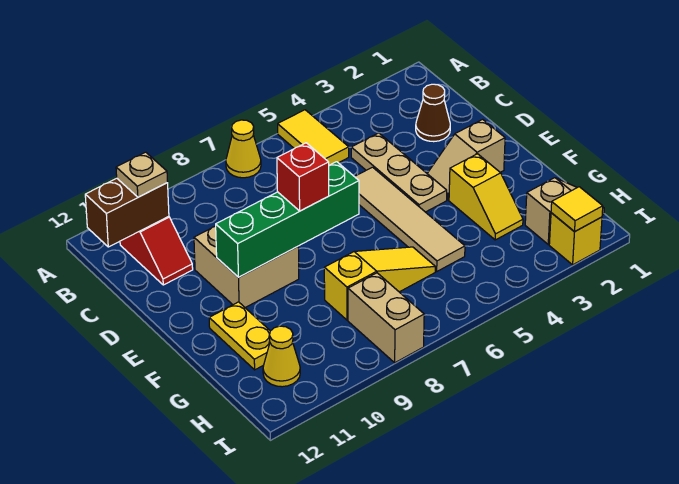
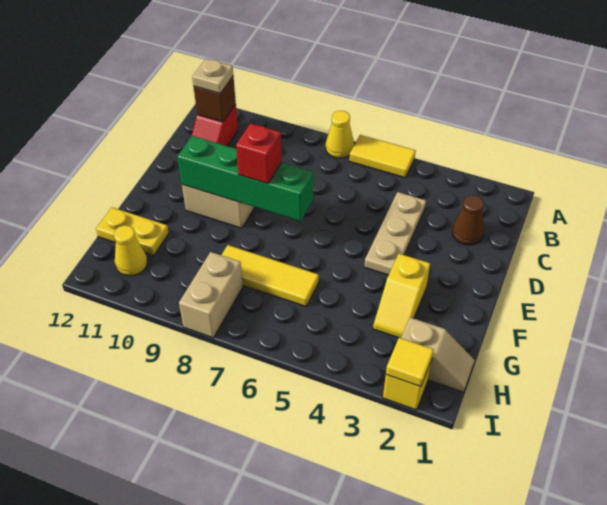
yellow 1x2 tile [278,110,349,165] -> yellow 1x2 tile turned to [349,135,416,178]
brown 1x2 brick [85,178,169,247] -> brown 1x1 brick [194,76,236,122]
tan 1x4 tile [355,167,465,271] -> none
tan 1x2 slope [427,119,505,200] -> none
yellow 1x2 plate [209,302,270,370] -> yellow 1x2 plate turned to [96,207,169,255]
yellow 1x3 slope [324,247,435,320] -> yellow 1x3 tile [222,245,319,306]

